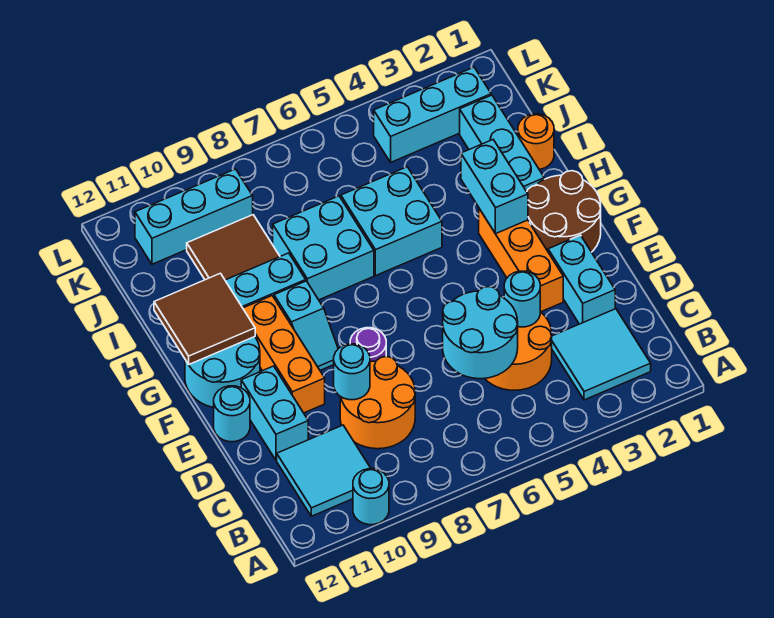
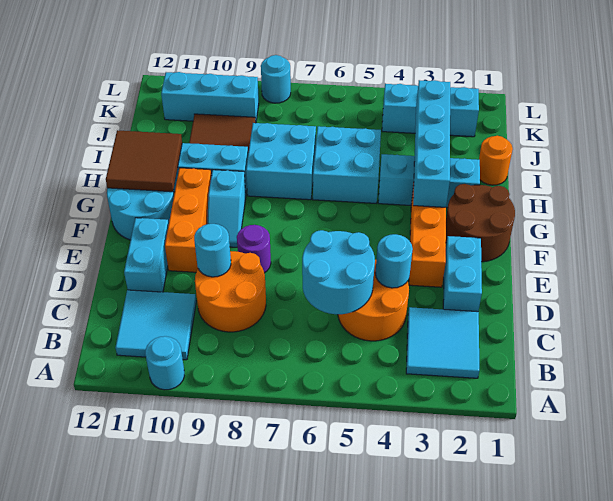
cyan 1x1 round brick [214,386,250,442] -> cyan 1x1 round brick moved to [261,55,291,103]
cyan 1x2 brick [461,140,528,234] -> cyan 1x4 brick [413,80,450,207]
cyan 1x3 brick [460,95,544,192] -> cyan 1x3 brick turned to [378,154,480,208]

